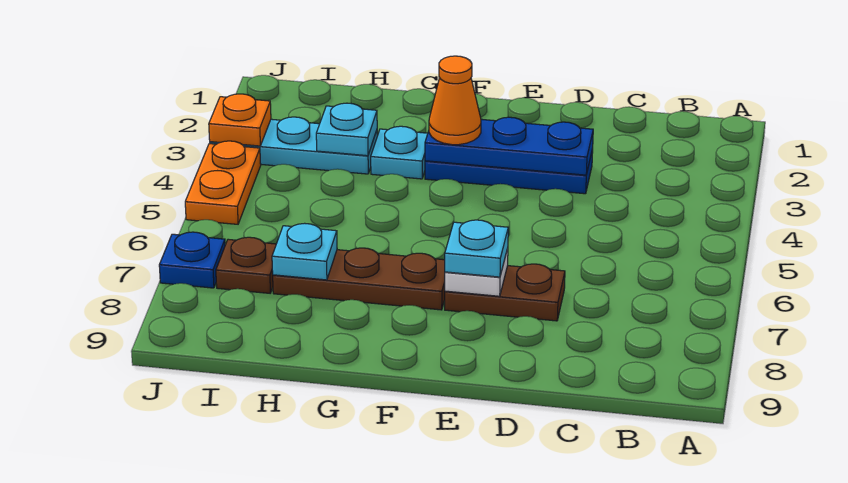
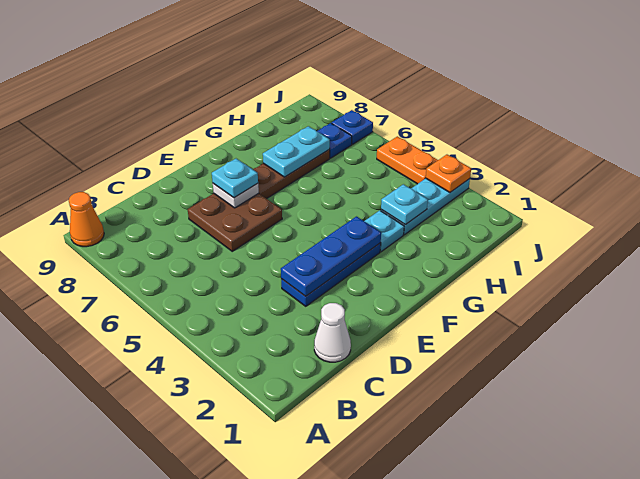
none -> white 1x1 cone [314,303,351,362]
brown 1x2 plate [445,264,565,321] -> brown 2x2 plate [188,193,282,251]
orange 1x1 cone [429,56,481,145] -> orange 1x1 cone moved to [69,192,104,247]
cyan 1x1 plate [272,223,337,280] -> cyan 1x2 plate [263,126,330,177]
brown 1x1 plate [216,237,276,293] -> blue 1x1 plate [317,123,352,158]

